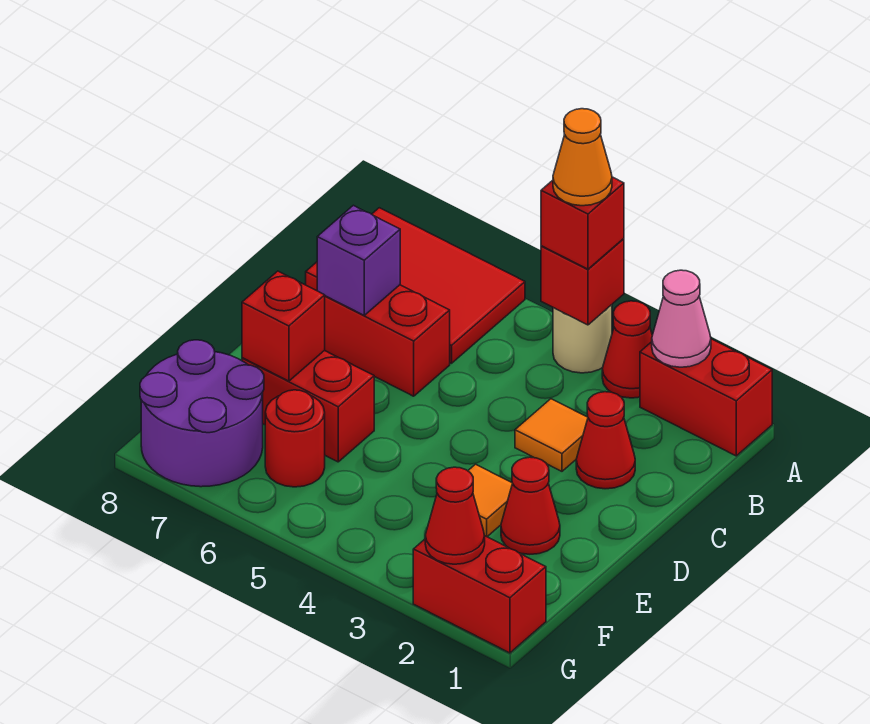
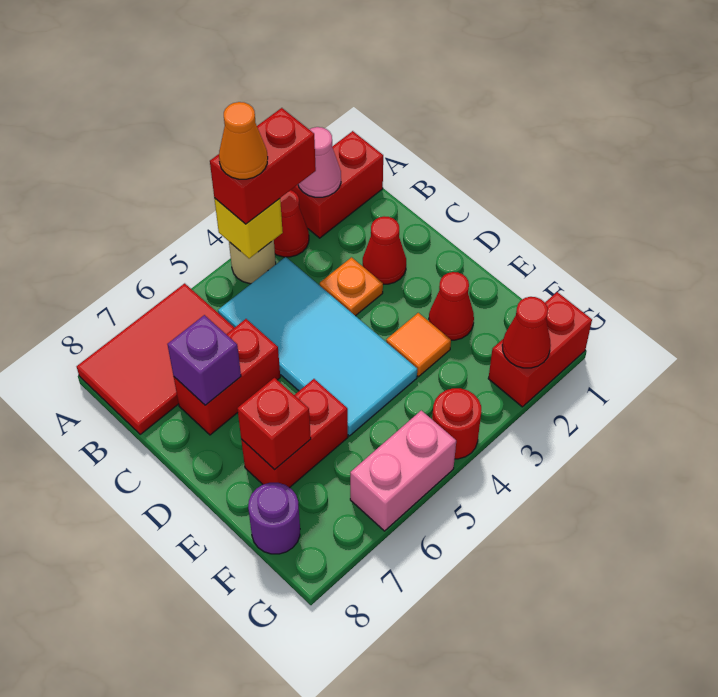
red 1x1 brick [541,239,624,325] -> yellow 1x1 brick [214,198,283,259]
red 1x1 brick [541,177,624,269] -> red 1x2 brick [210,108,316,224]
none -> cyan 2x4 tile [218,257,417,436]
orange 1x1 tile [515,399,588,471] -> orange 1x1 plate [320,257,383,316]
red 1x1 round brick [265,390,325,487] -> red 1x1 round brick moved to [432,388,481,459]
purple 2x2 round brick [140,340,264,487] -> purple 1x1 round brick [248,483,300,554]
none -> pink 1x2 brick [350,410,456,531]

